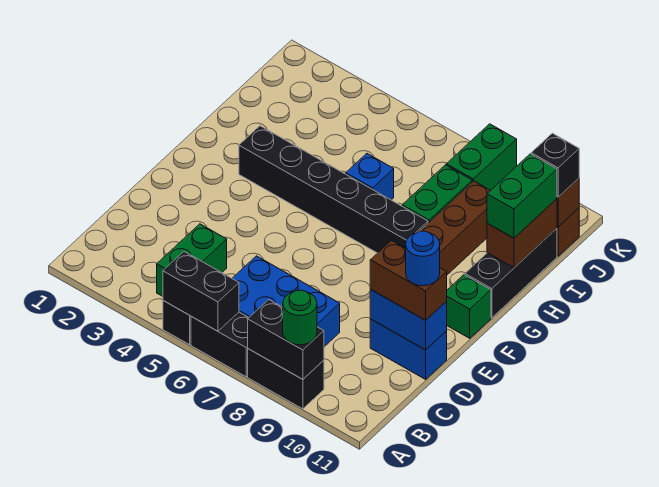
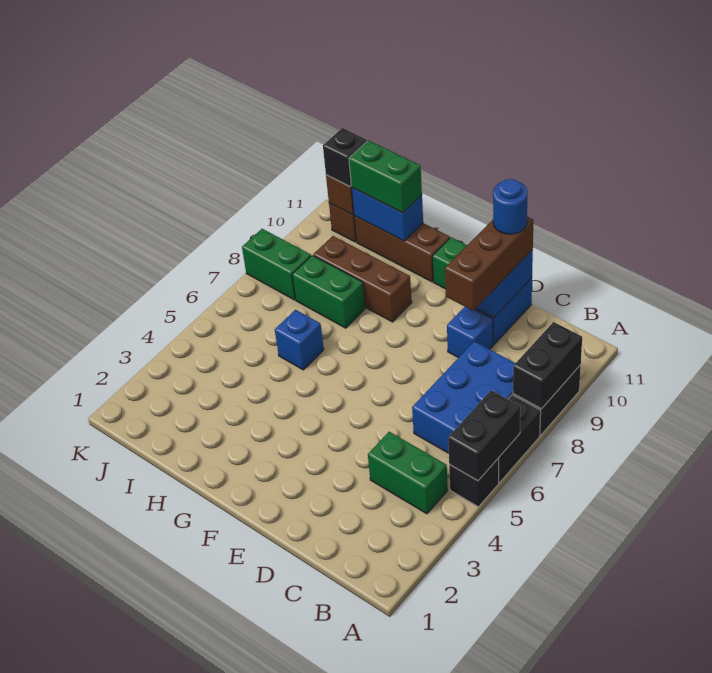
green 1x1 round brick [283,290,317,345] -> none
none -> blue 1x1 brick [447,307,493,358]
brown 1x2 brick [370,240,447,320] -> brown 1x3 brick [445,217,533,311]
black 1x6 brick [239,126,428,253] -> none
black 1x3 brick [465,228,557,318] -> brown 1x3 brick [354,216,450,282]
brown 1x2 brick [487,199,557,268] -> blue 1x2 brick [352,188,423,241]

